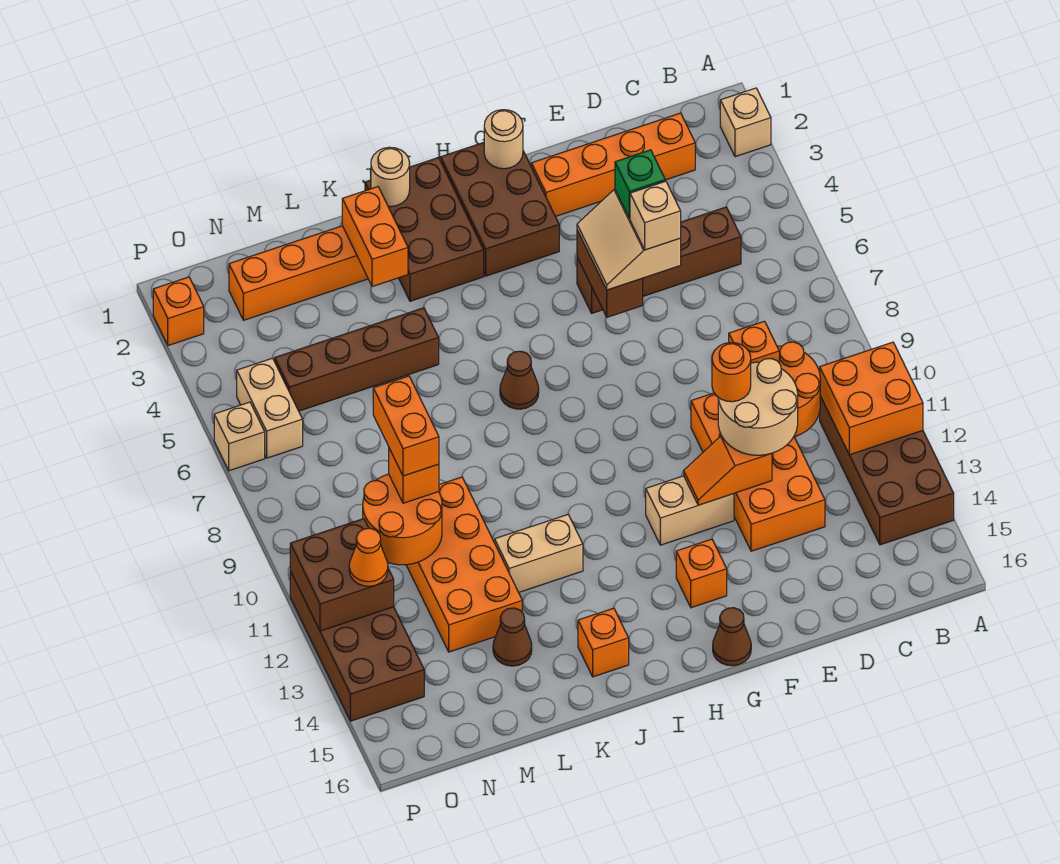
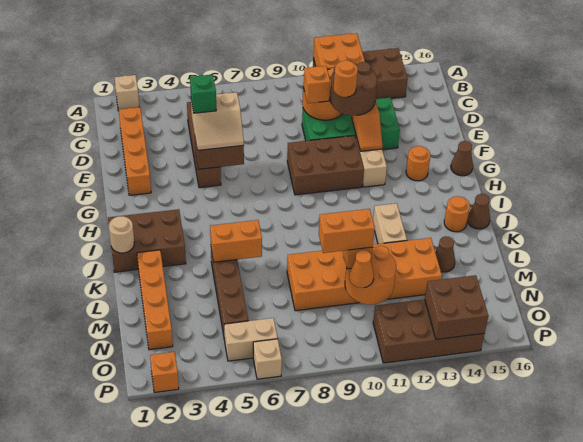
orange 2x4 brick [691,393,825,551] -> green 2x4 brick [302,98,400,150]
tan 2x2 round brick [718,359,798,455] -> brown 2x2 round brick [330,62,377,116]
tan 1x1 brick [630,181,681,250] -> none
brown 2x3 brick [441,142,559,276] -> brown 2x3 brick moved to [287,136,364,195]
tan 1x1 round brick [484,110,523,169] -> none
orange 1x1 brick [676,539,727,608] -> orange 1x1 round brick [406,146,430,181]
brown 1x1 cone [500,351,539,409] -> brown 1x1 cone moved to [467,194,490,229]
orange 1x1 brick [578,608,629,677] -> orange 1x1 round brick [444,196,470,232]
orange 1x2 brick [342,187,408,287] -> orange 1x2 brick moved to [210,220,262,262]
orange 2x4 brick [406,477,522,652] -> orange 2x6 brick [287,238,442,311]
brown 2x2 brick [290,519,394,631] -> brown 2x2 brick moved to [425,275,488,339]
orange 1x1 cone [349,528,388,586] -> orange 1x1 cone moved to [349,250,374,288]

